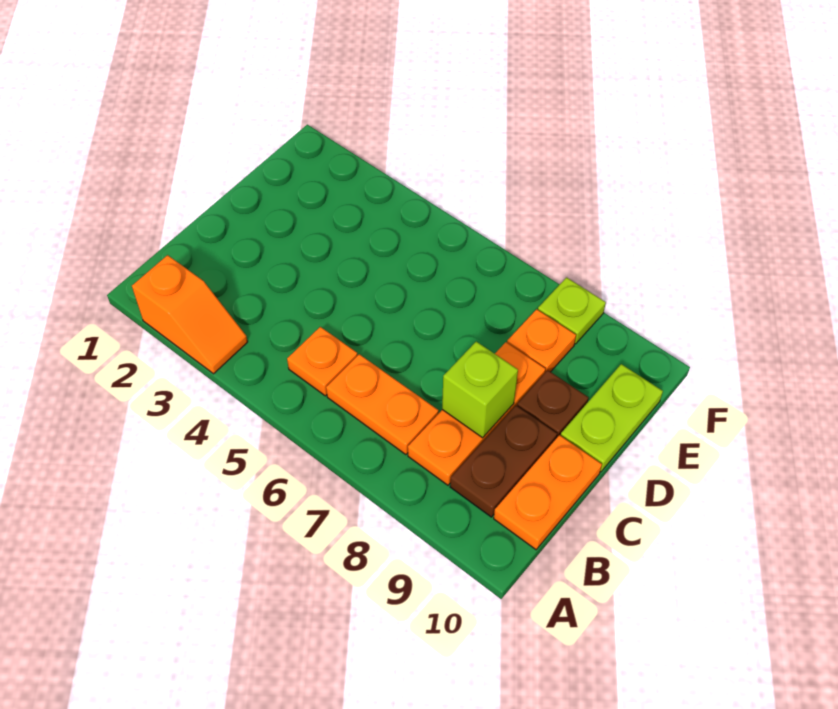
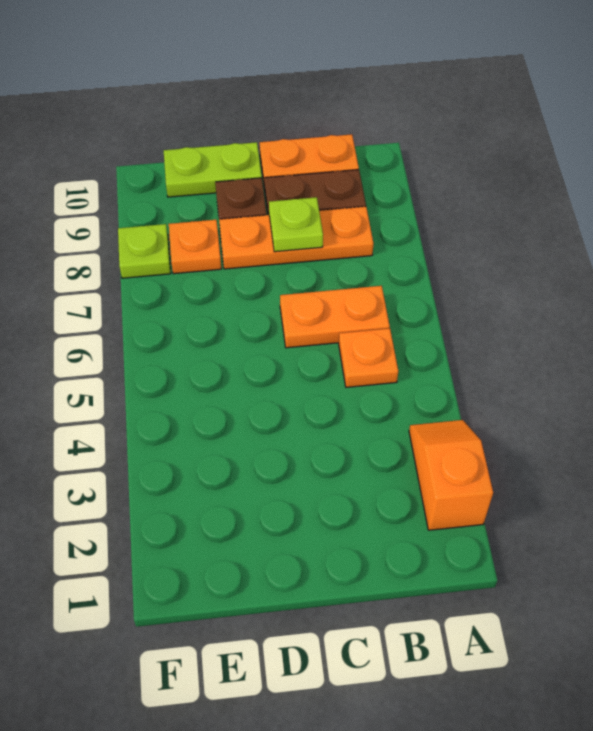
orange 1x2 plate [326,354,439,455] -> orange 1x2 plate turned to [280,286,390,348]
lime 1x1 brick [442,342,518,438] -> lime 1x1 plate [269,197,323,252]

